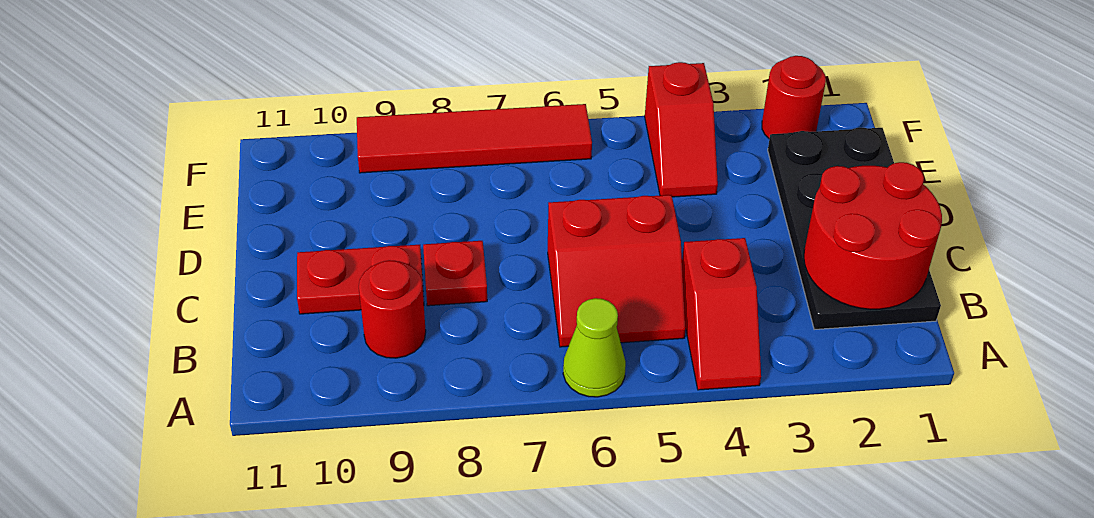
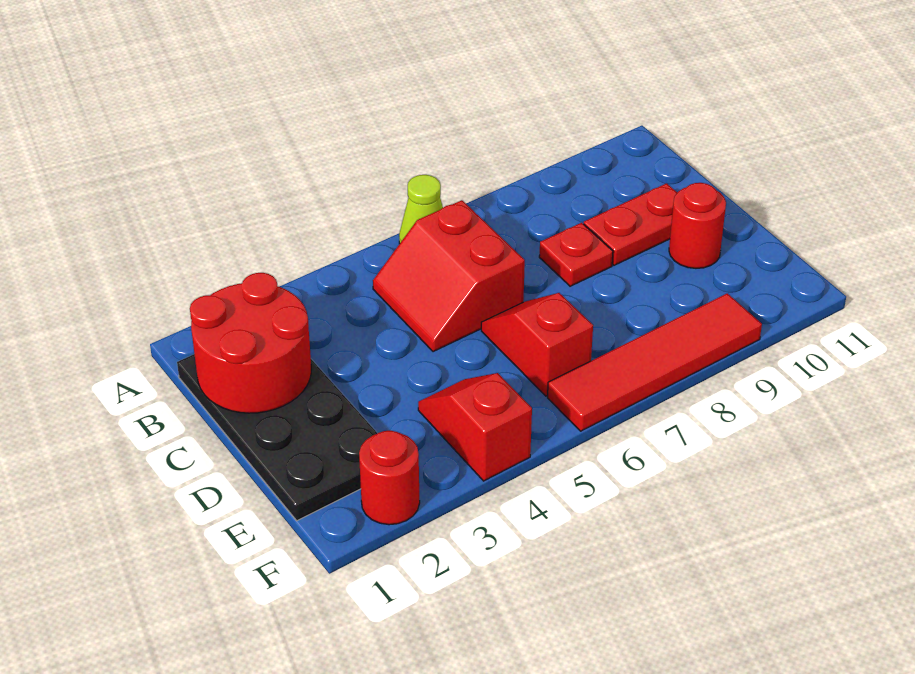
red 1x2 slope [682,238,761,390] -> red 1x2 slope moved to [481,293,593,396]
red 2x2 slope [548,195,686,347] -> red 2x2 slope turned to [373,200,525,352]
red 1x1 round brick [359,260,426,358] -> red 1x1 round brick moved to [669,183,726,268]

